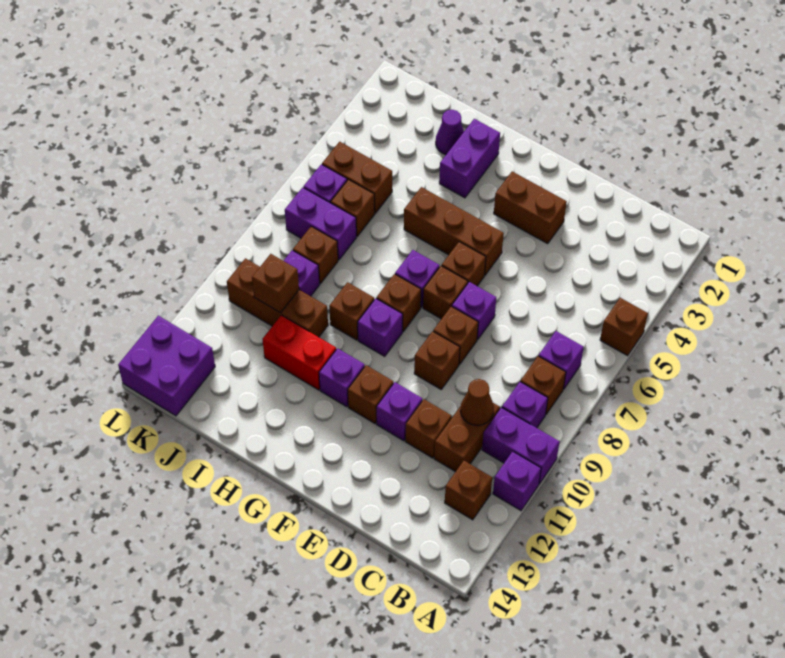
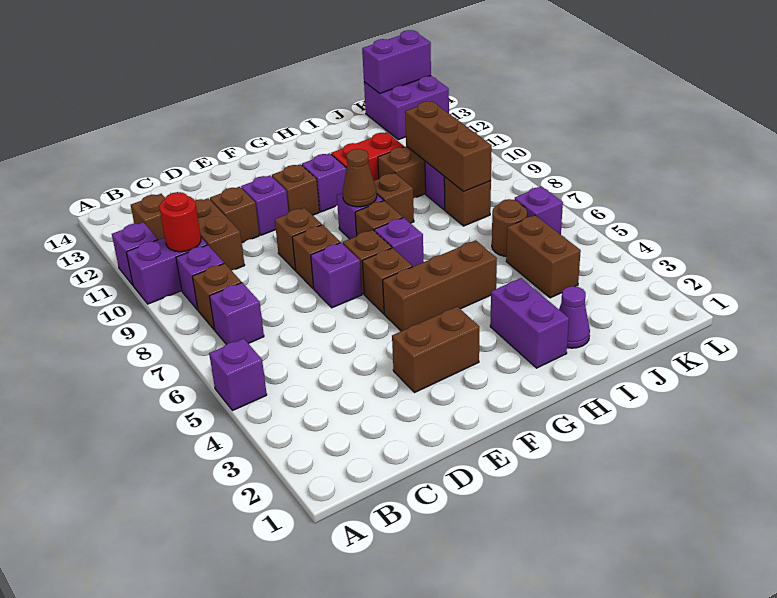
brown 1x1 brick [600,298,648,356] -> purple 1x1 brick [209,338,267,411]
none -> red 1x1 round brick [160,192,201,252]
brown 1x1 cone [460,379,494,426] -> brown 1x1 cone moved to [343,149,377,207]
brown 1x2 brick [322,142,392,213] -> brown 1x2 brick turned to [506,215,581,298]
brown 1x1 brick [331,180,375,236] -> brown 1x1 round brick [492,199,527,256]
purple 1x2 brick [285,187,356,260] -> purple 1x2 brick moved to [362,30,431,93]
brown 1x1 brick [252,254,299,313] -> brown 1x3 brick [405,101,492,192]

